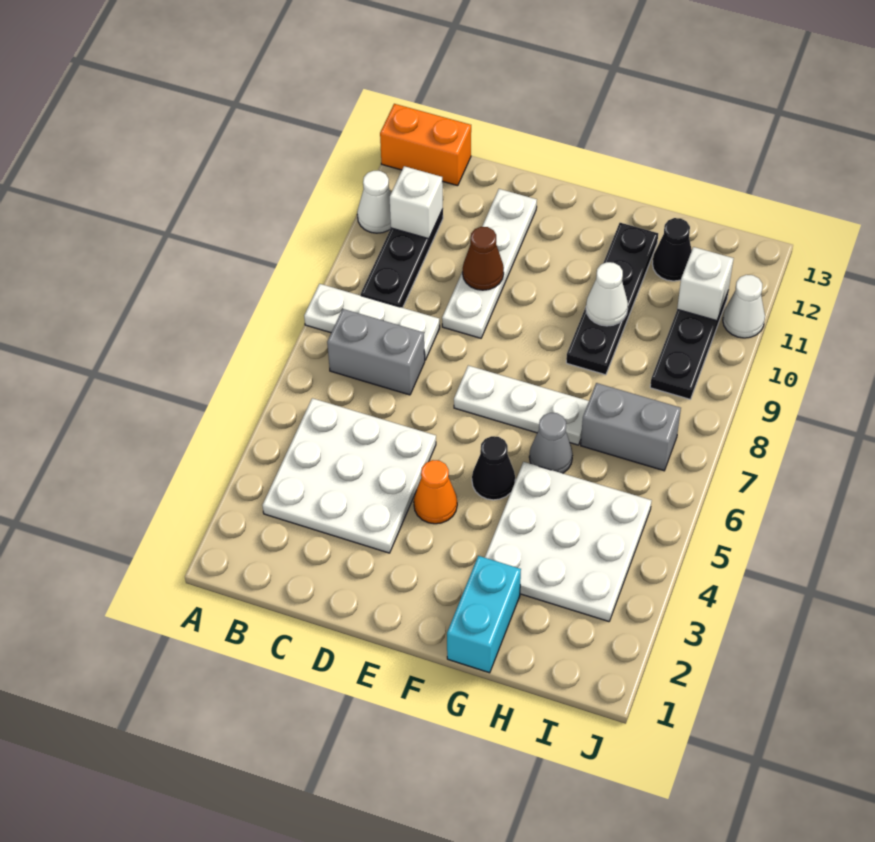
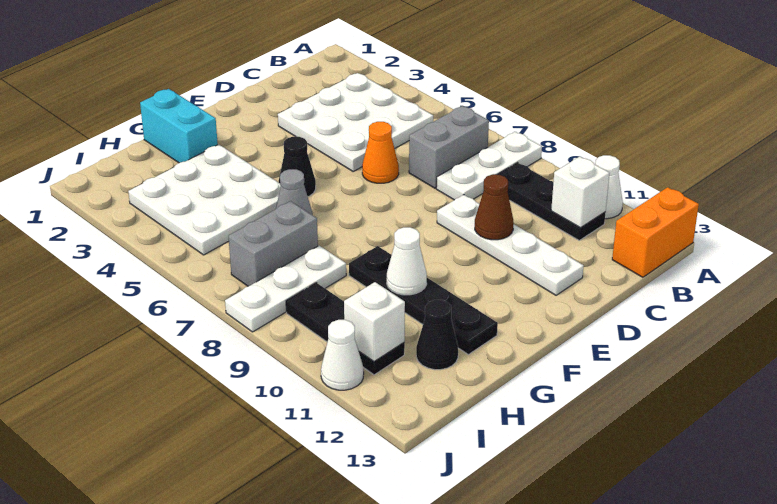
orange 1x1 cone [414,460,457,524] -> orange 1x1 cone moved to [362,122,399,183]
white 1x3 plate [454,366,589,445] -> white 1x3 plate moved to [225,246,346,332]

